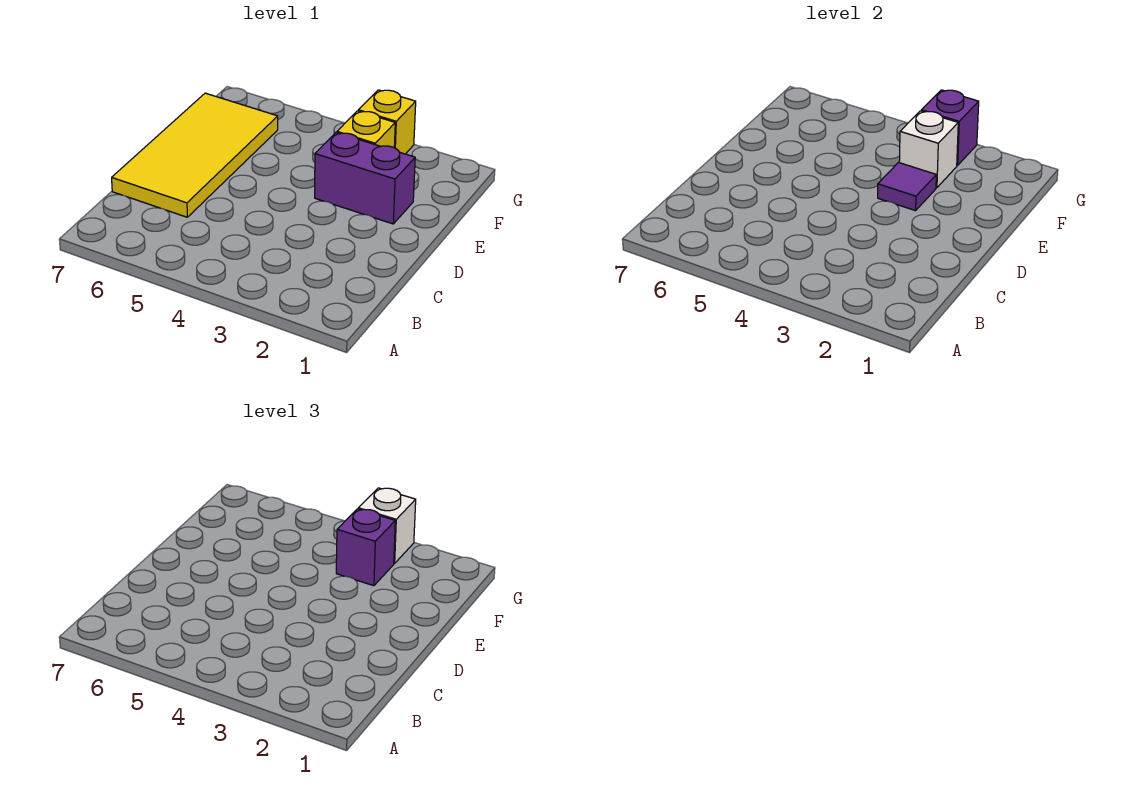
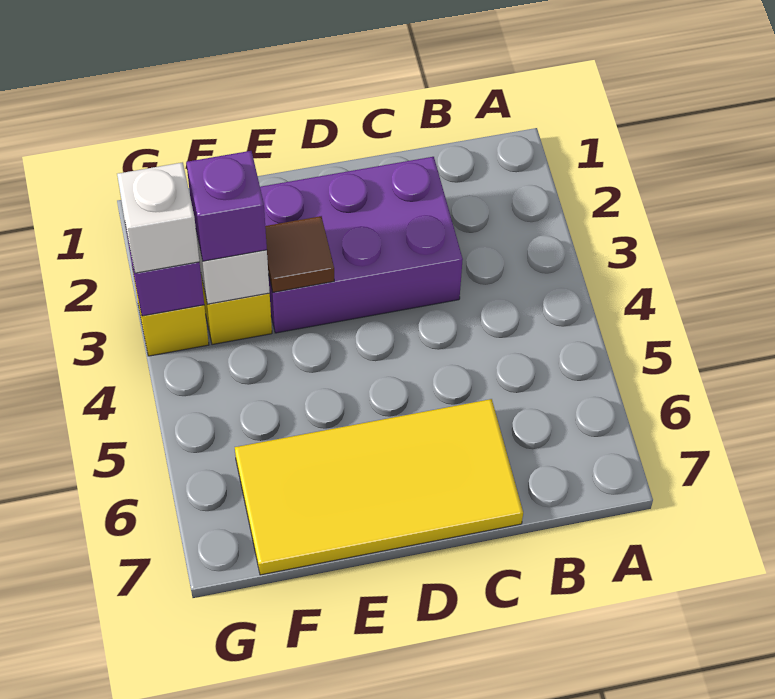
purple 1x2 brick [315,133,415,224] -> purple 2x3 brick [260,157,463,333]
purple 1x1 tile [878,163,936,211] -> brown 1x1 tile [265,216,334,292]

